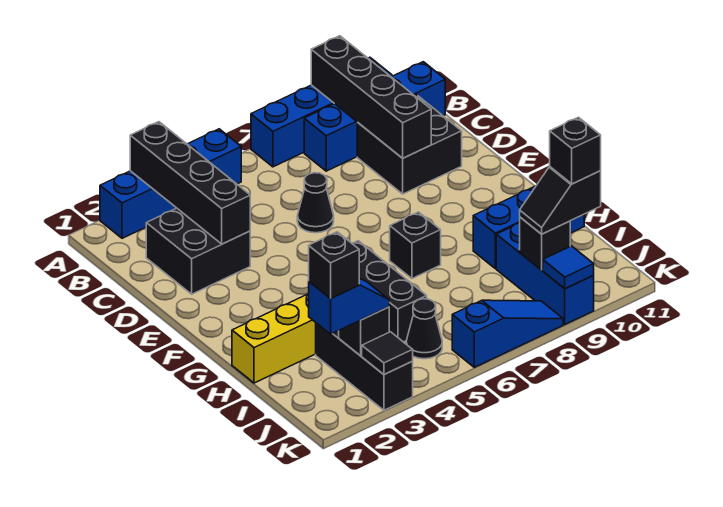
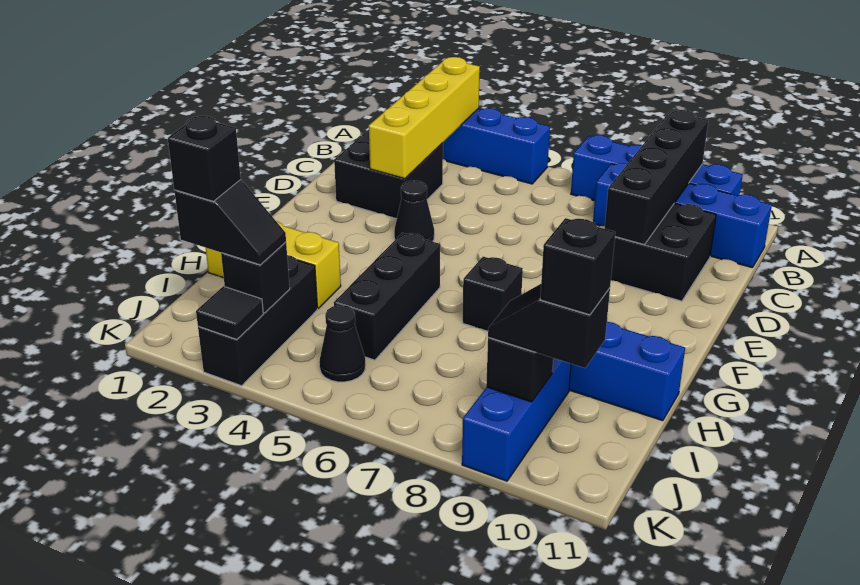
black 1x4 brick [130,122,250,244] -> yellow 1x4 brick [369,57,480,179]
black 1x1 cone [297,173,334,233] -> black 1x1 cone moved to [394,180,434,242]
blue 1x2 slope [309,278,389,334] -> black 1x2 slope [174,180,286,265]
blue 1x3 slope [452,300,563,367] -> none
blue 1x1 tile [543,246,594,289] -> none

